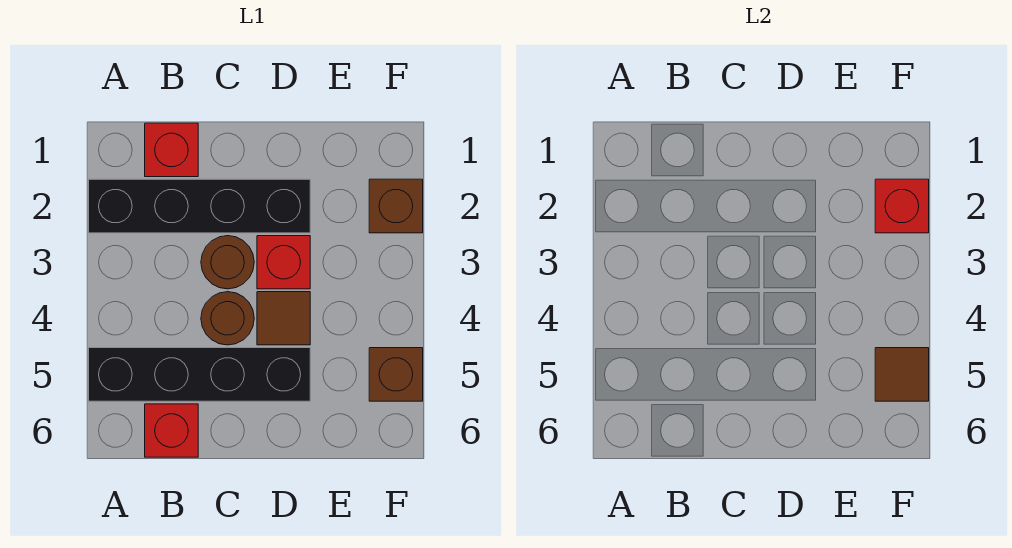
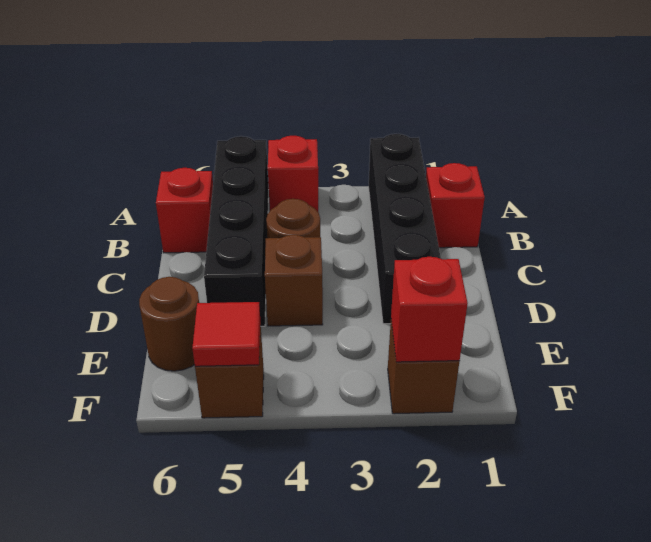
brown 1x1 round brick [201,236,254,289] -> brown 1x1 round brick moved to [139,277,199,371]
red 1x1 brick [257,236,310,289] -> red 1x1 brick moved to [268,136,318,212]
brown 1x1 tile [257,292,310,345] -> brown 1x1 brick [265,235,323,326]
brown 1x1 tile [875,348,929,401] -> red 1x1 tile [192,302,260,366]

